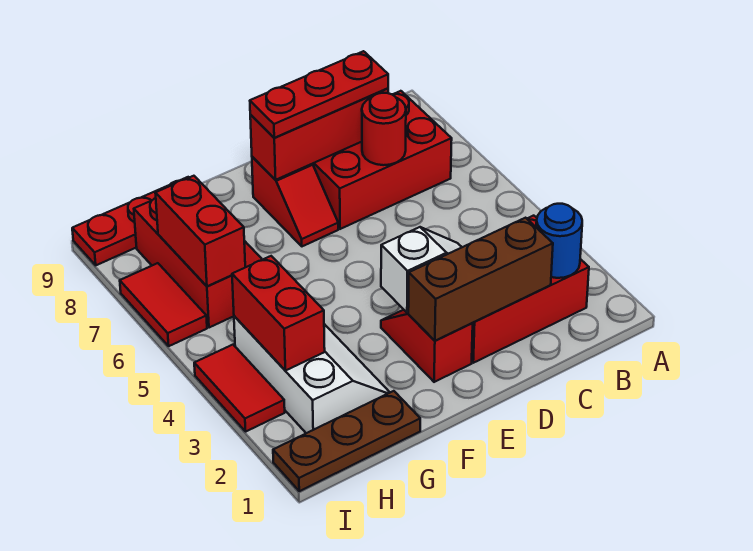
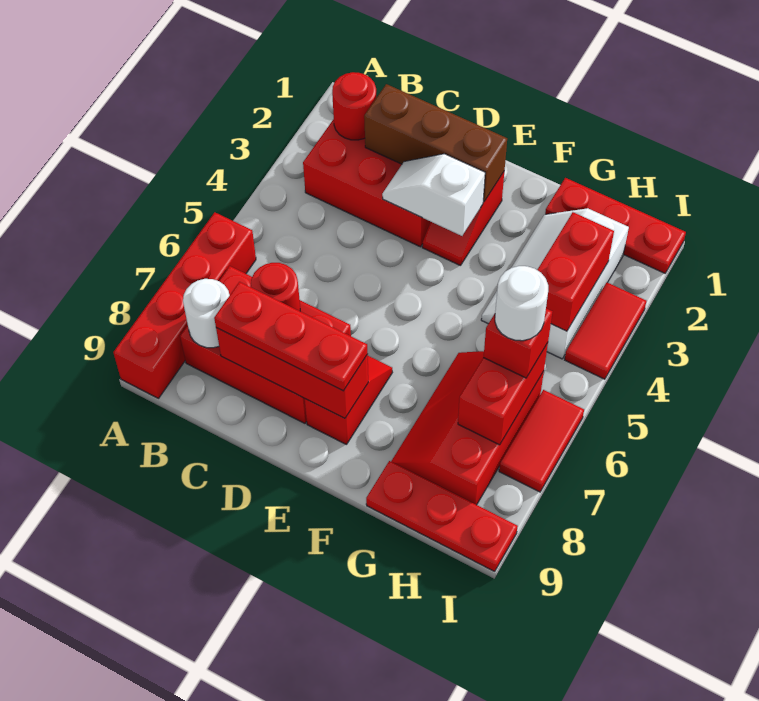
none -> red 1x4 brick [113,212,256,398]
blue 1x1 round brick [536,204,582,278] -> red 1x1 round brick [332,72,376,140]
none -> white 1x1 round brick [183,279,230,348]
brown 1x3 plate [273,391,420,491] -> red 1x3 plate [545,178,686,273]
none -> red 1x1 brick [484,308,552,378]
none -> white 1x1 round brick [495,266,548,341]

